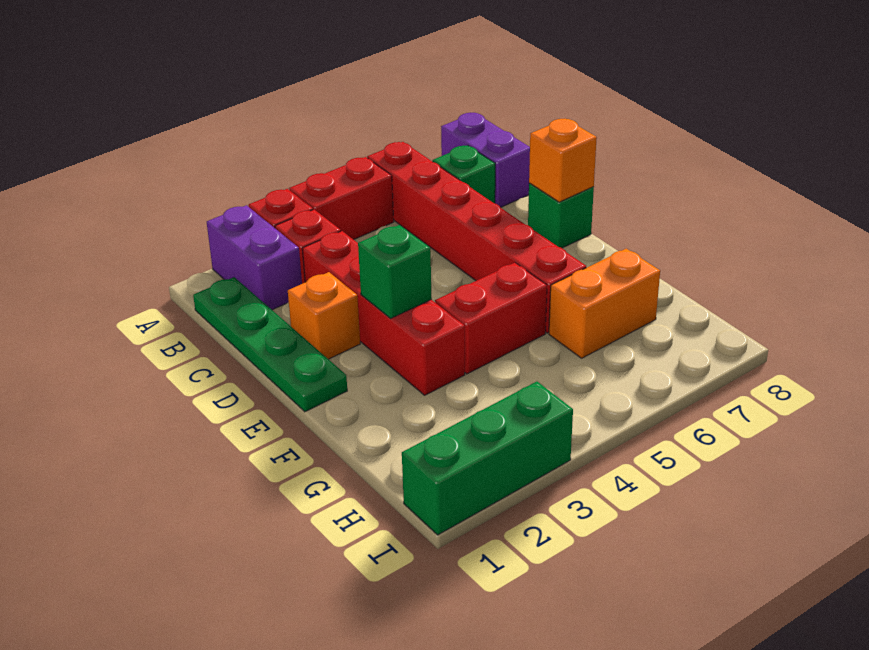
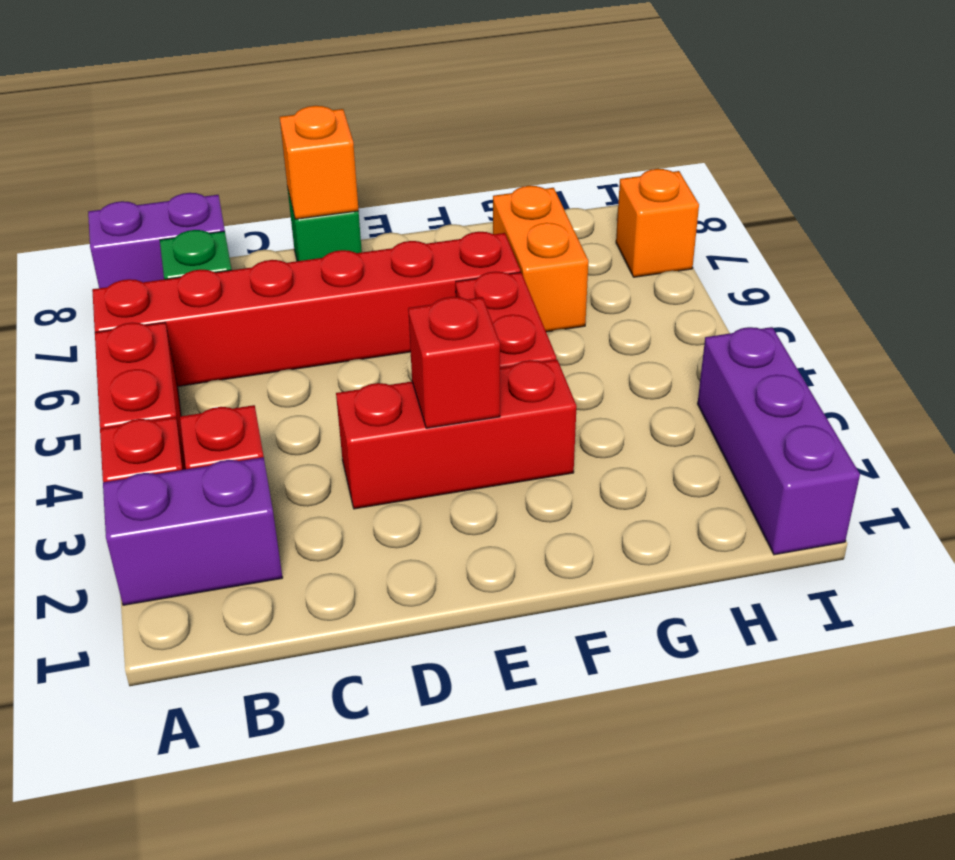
green 1x4 plate [193,277,347,412] -> none
red 1x4 brick [302,231,465,395] -> red 1x3 brick [336,360,577,509]
orange 1x1 brick [288,272,360,359] -> orange 1x1 brick moved to [616,169,699,277]
green 1x1 brick [358,225,432,319] -> red 1x1 brick [408,297,500,428]
green 1x3 brick [402,382,573,535] -> purple 1x3 brick [698,327,860,555]

